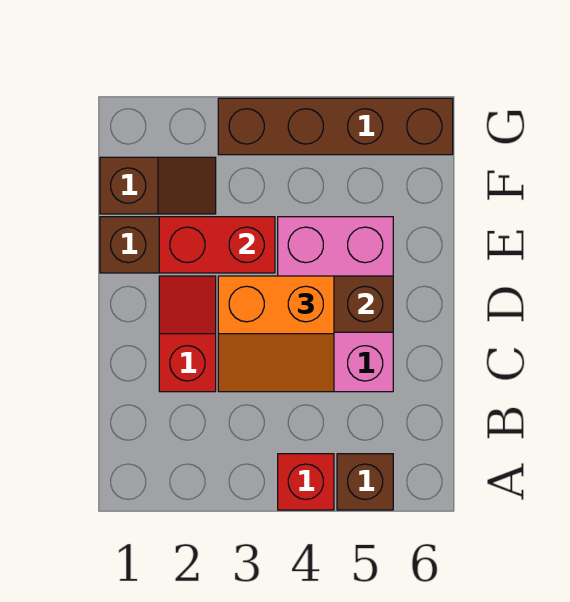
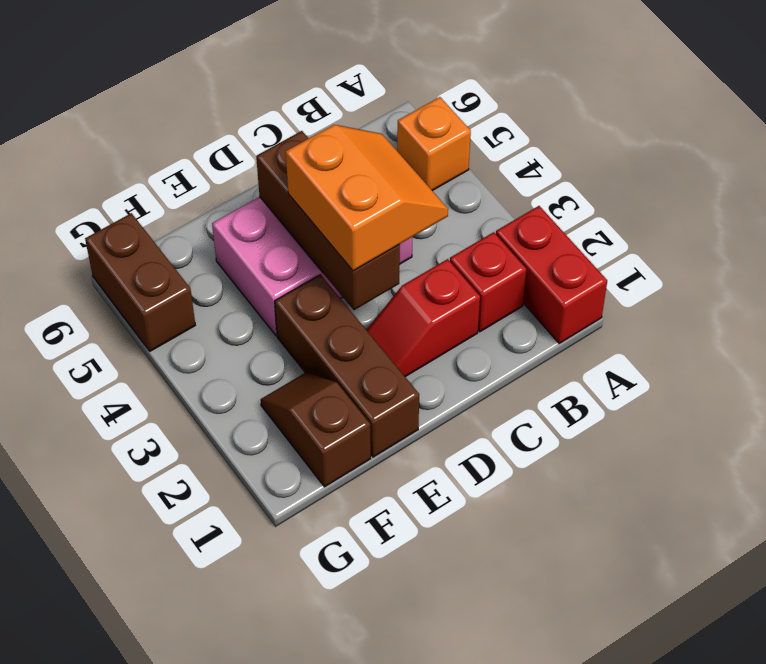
red 1x1 brick [278,454,334,510] -> red 1x1 brick moved to [450,232,526,332]
brown 1x1 brick [337,454,393,510] -> orange 1x1 brick [397,97,471,191]
red 1x2 brick [159,217,275,273] -> red 1x2 brick moved to [496,206,607,344]
brown 1x4 brick [218,98,453,155] -> brown 1x2 brick [85,213,195,351]

